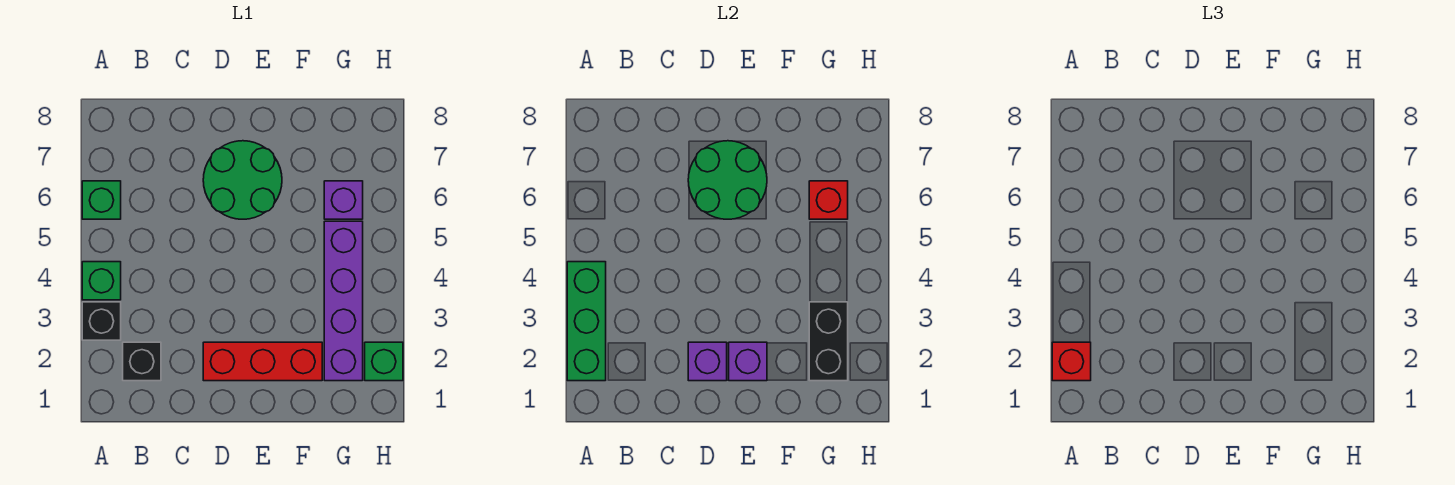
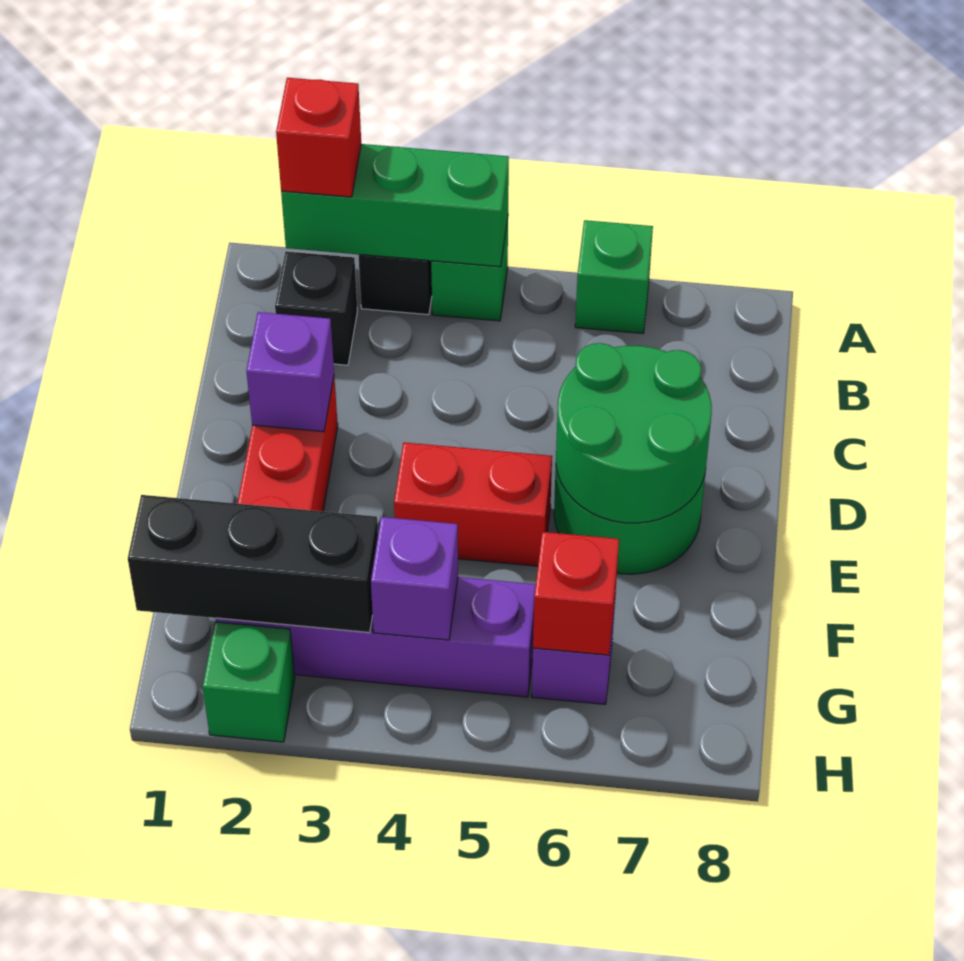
purple 1x1 brick [729,342,767,381] -> purple 1x1 brick moved to [371,517,458,640]
none -> red 1x2 brick [394,442,552,566]
black 1x2 brick [809,302,848,381] -> black 1x3 brick [128,495,378,633]

